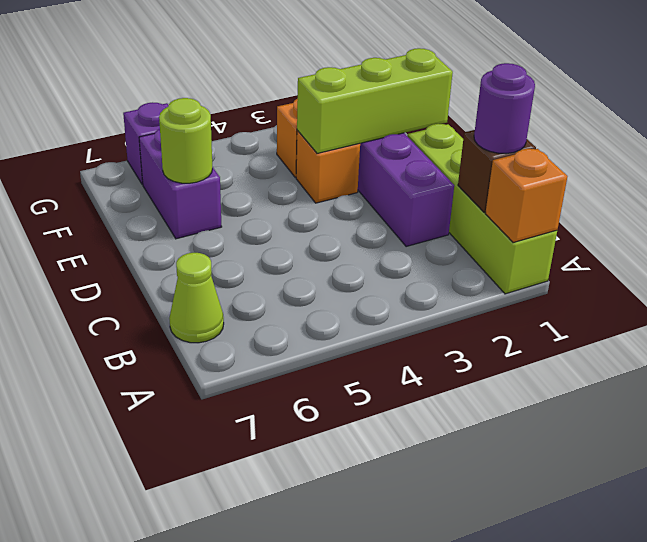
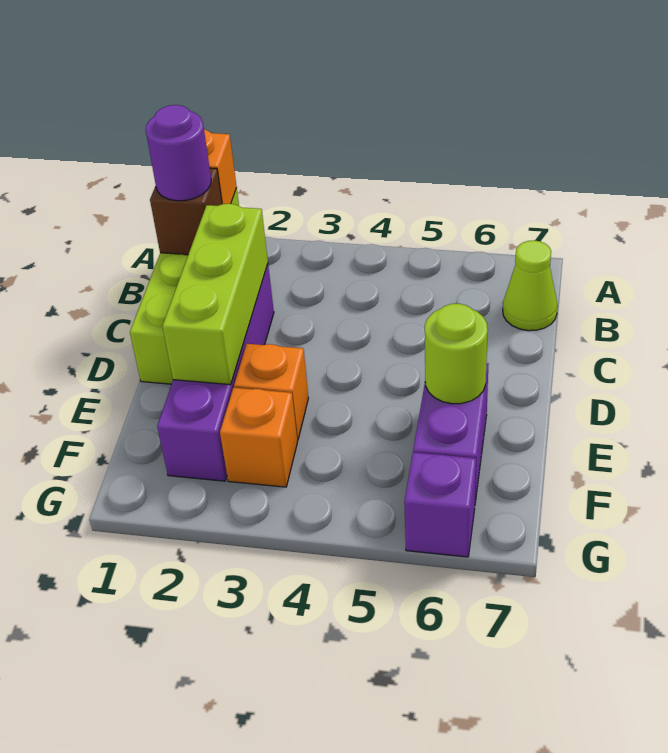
lime 1x3 brick [297,48,453,153] -> lime 1x3 brick turned to [162,204,268,385]

